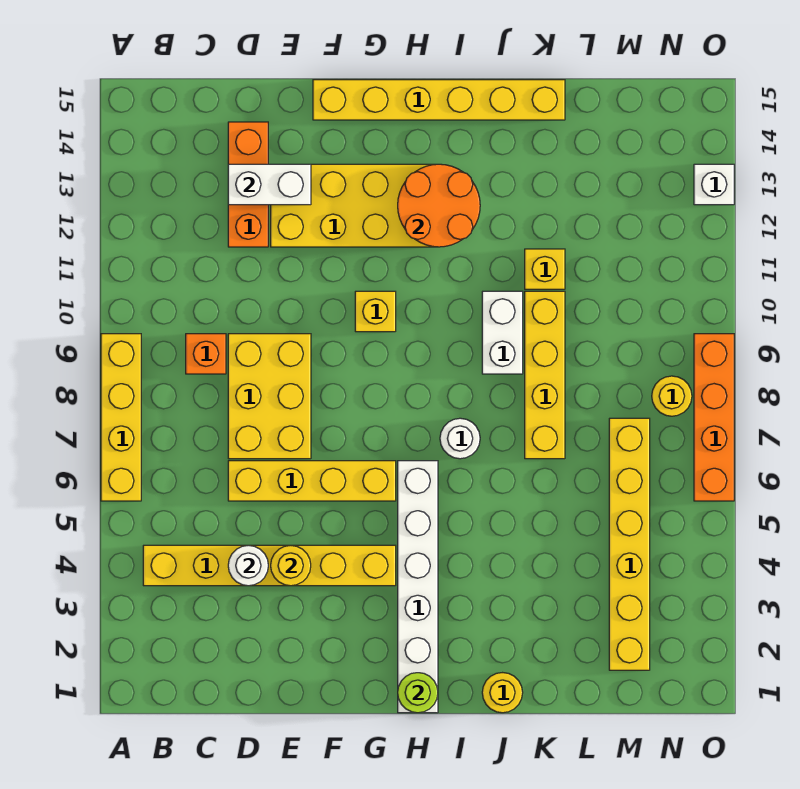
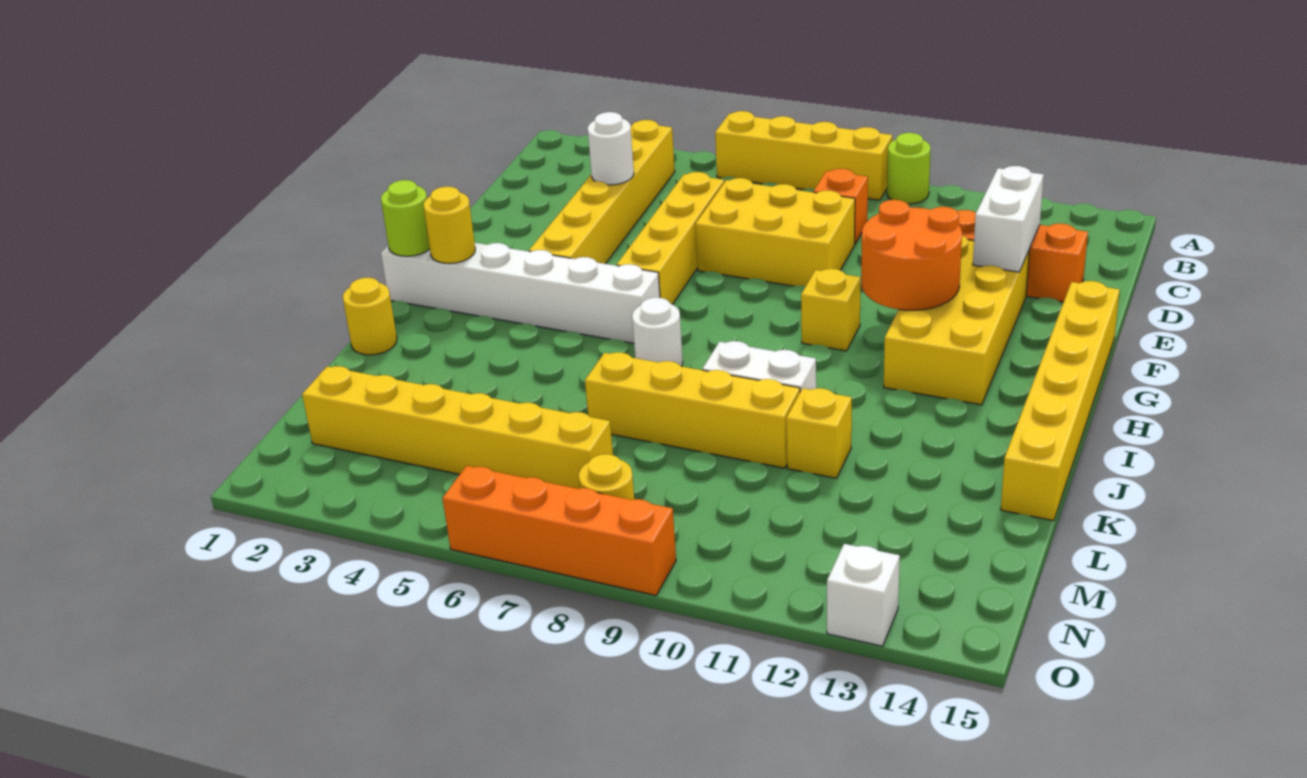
none -> lime 1x1 round brick [887,133,931,204]
yellow 1x1 round brick [271,545,311,586] -> yellow 1x1 round brick moved to [424,187,475,264]
orange 2x2 round brick [398,164,480,247] -> orange 2x2 round brick moved to [861,200,962,310]

